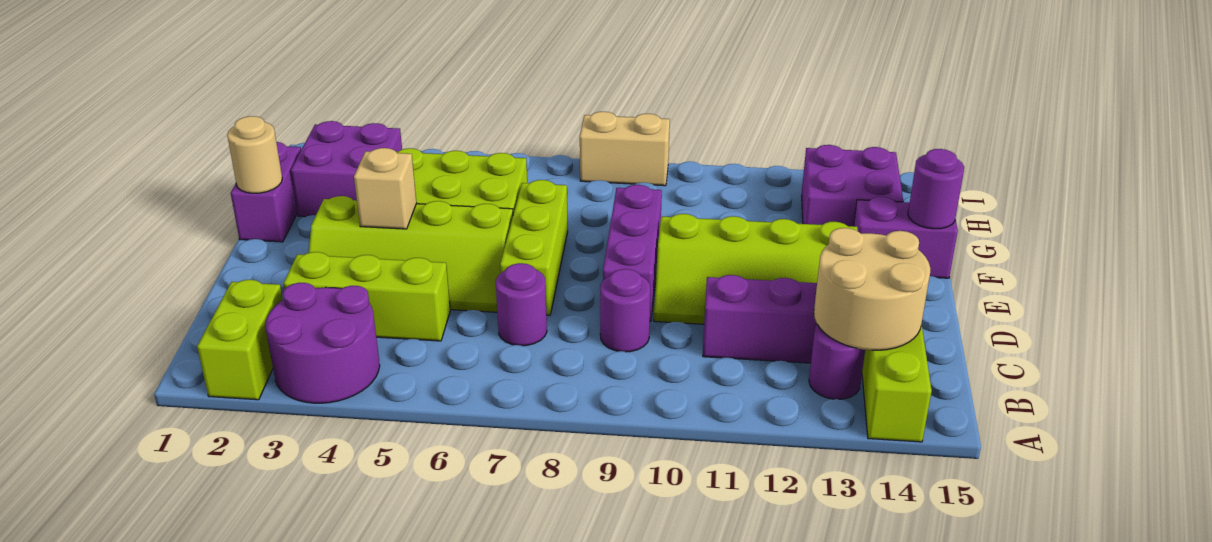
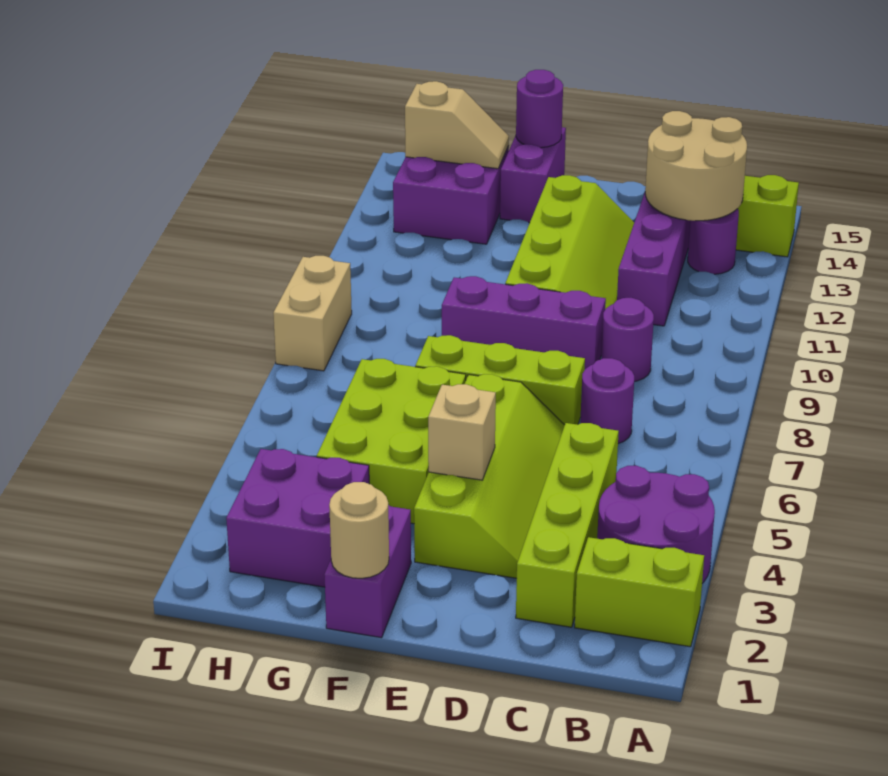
lime 1x3 brick [284,252,450,341] -> lime 1x4 brick [516,423,619,627]
purple 1x2 brick [231,142,301,242] -> purple 1x2 brick turned to [324,505,411,638]
none -> tan 1x2 slope [405,81,509,169]

